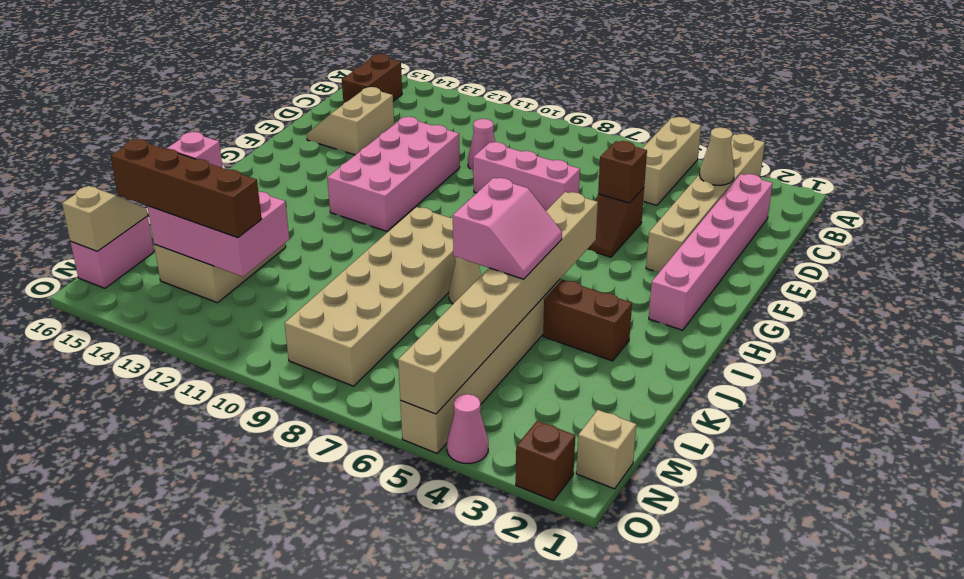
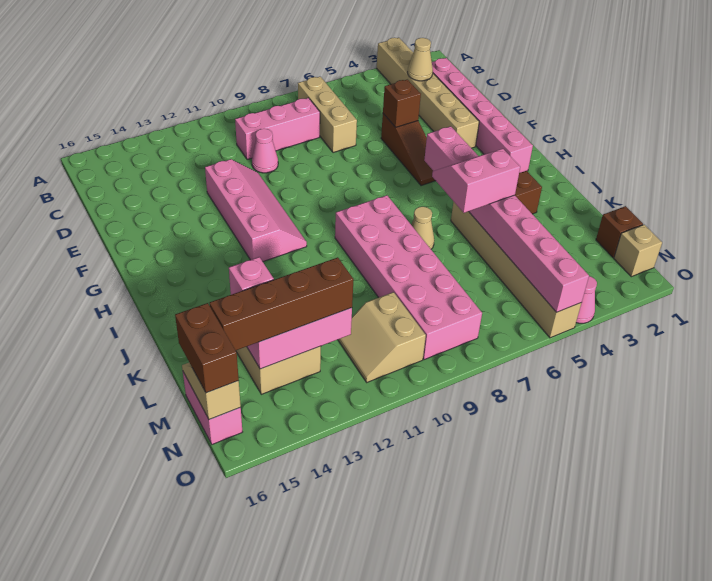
tan 1x3 brick [642,117,701,205] -> tan 1x3 brick moved to [298,77,357,153]
brown 1x2 brick [342,54,402,103] -> brown 1x2 brick moved to [175,303,239,393]
tan 2x2 slope [307,87,394,155] -> tan 2x2 slope moved to [338,292,426,382]
brown 1x2 slope [587,188,644,257] -> brown 1x3 slope [381,114,436,186]
pink 1x3 brick [473,142,580,211] -> pink 1x3 brick moved to [235,98,320,159]
pink 2x4 brick [327,117,460,231] -> pink 2x4 slope [205,159,307,262]
tan 1x8 brick [398,192,598,414] -> pink 1x8 brick [424,126,589,312]
tan 2x6 brick [285,207,456,386] -> pink 2x6 brick [335,195,482,360]
pink 2x2 slope [453,178,562,279] -> pink 2x2 slope turned to [432,149,520,213]
brown 1x1 brick [516,421,575,501] -> brown 1x1 brick moved to [596,206,643,257]

